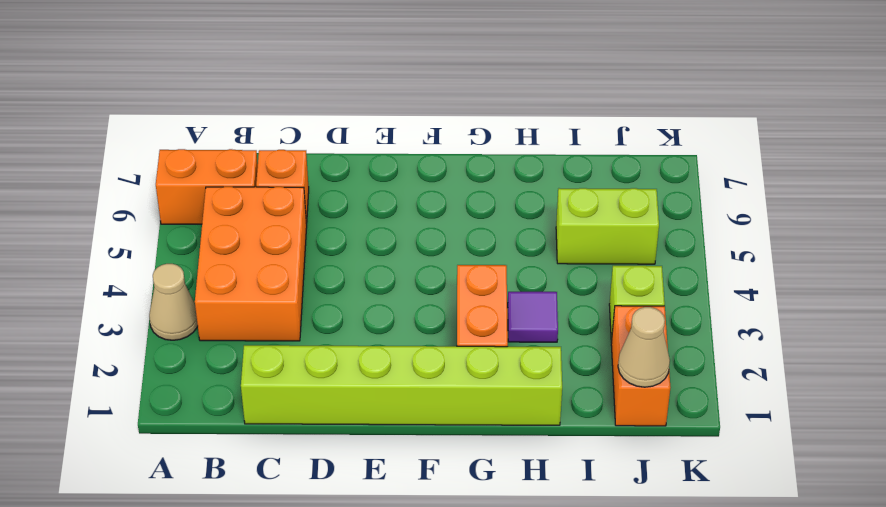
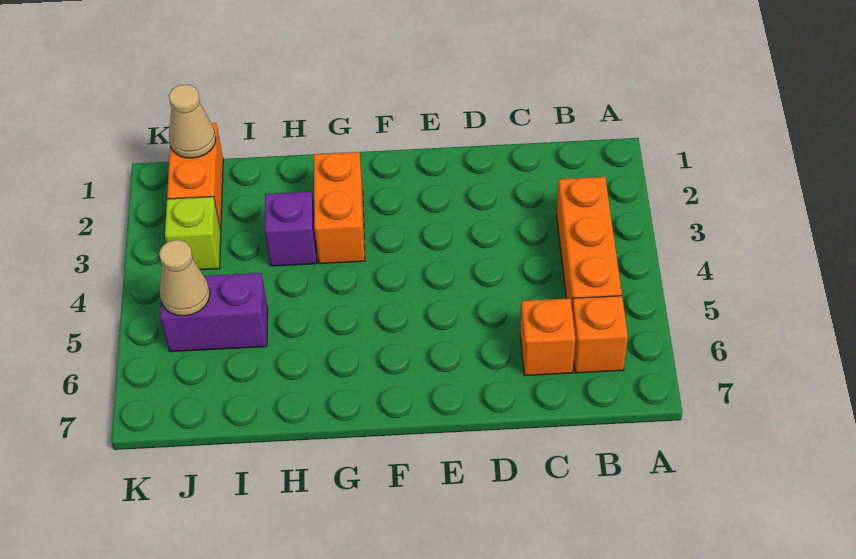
tan 1x1 cone [149,264,198,340] -> tan 1x1 cone moved to [159,240,210,316]
orange 1x2 brick [156,149,258,224] -> orange 1x1 brick [572,296,628,373]
orange 2x3 brick [195,187,307,341] -> orange 1x3 brick [557,177,622,306]
lime 1x6 brick [241,345,562,425] -> none
purple 1x1 tile [508,292,558,342] -> purple 1x1 brick [265,192,317,266]
lime 1x2 brick [556,188,659,264] -> purple 1x2 brick [160,273,268,352]

